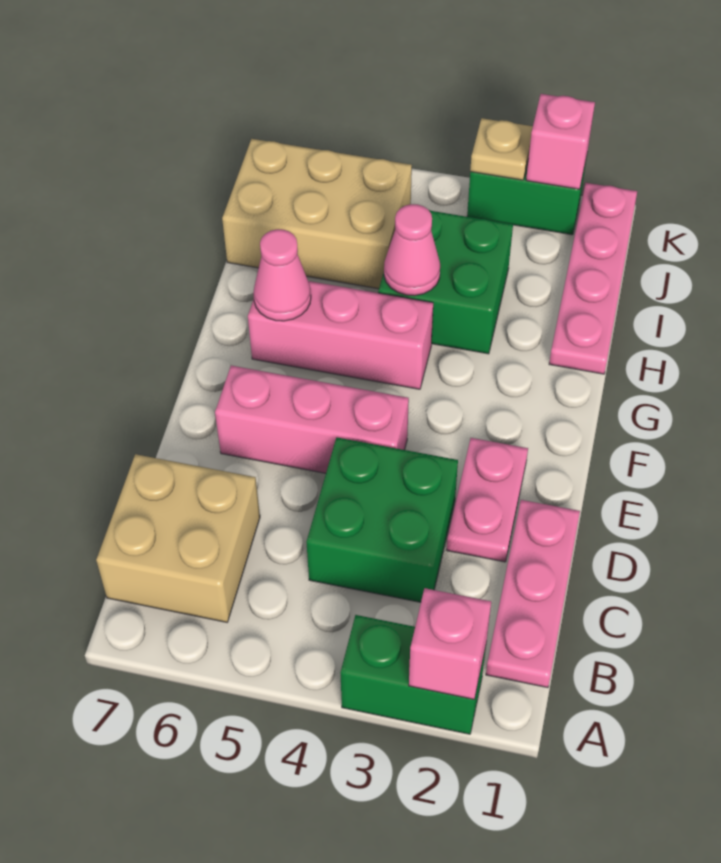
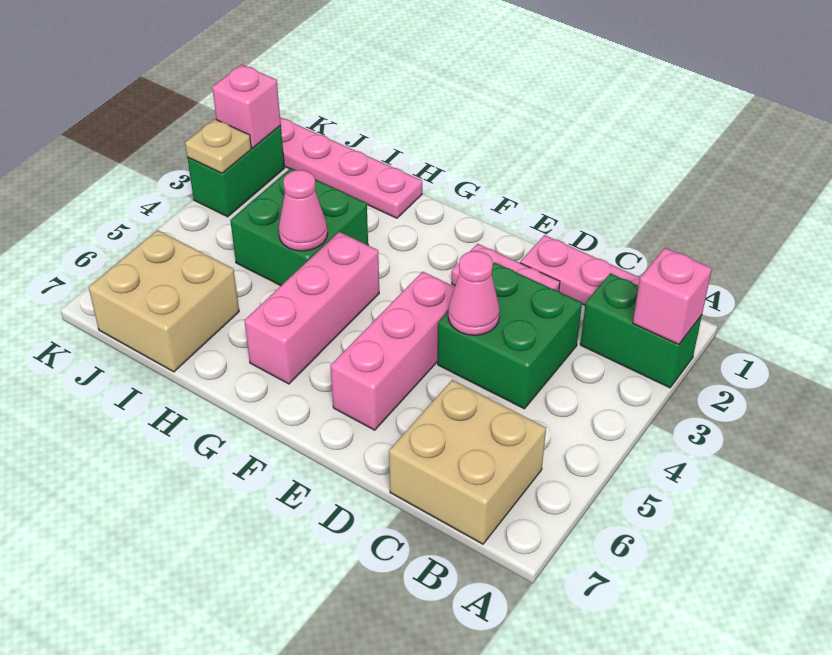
green 1x2 brick [340,615,486,734] -> green 1x2 brick turned to [580,273,702,388]
pink 1x1 cone [253,229,311,321] -> pink 1x1 cone moved to [448,251,500,335]
tan 2x3 brick [222,139,412,289] -> tan 2x2 brick [89,230,239,372]

